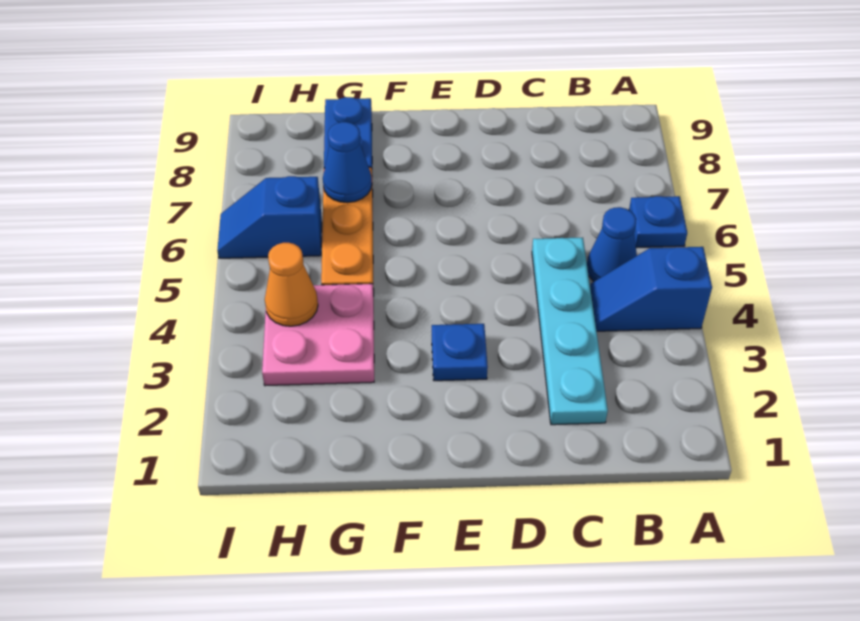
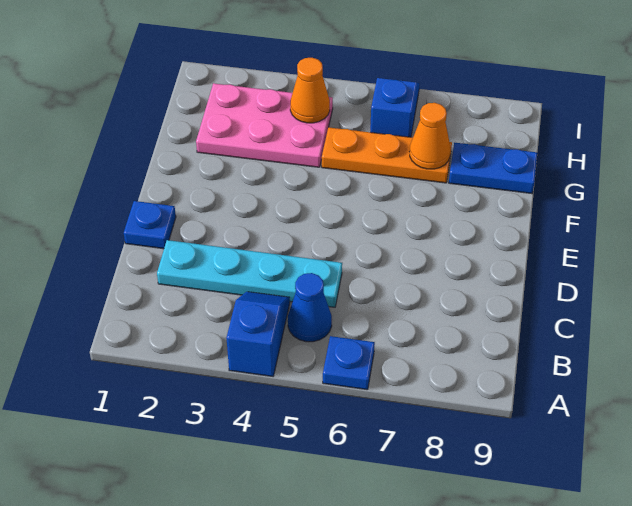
blue 1x1 plate [432,324,488,381] -> blue 1x1 plate moved to [124,201,176,249]
pink 2x2 plate [262,284,374,386] -> pink 2x3 plate [196,83,333,167]
blue 1x1 cone [323,122,372,203] -> orange 1x1 cone [409,103,451,169]

